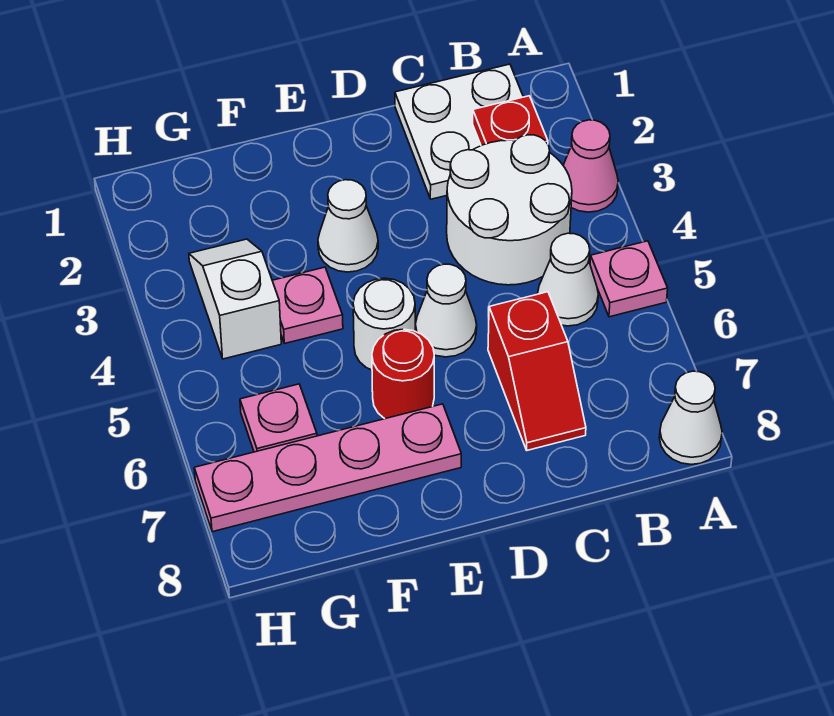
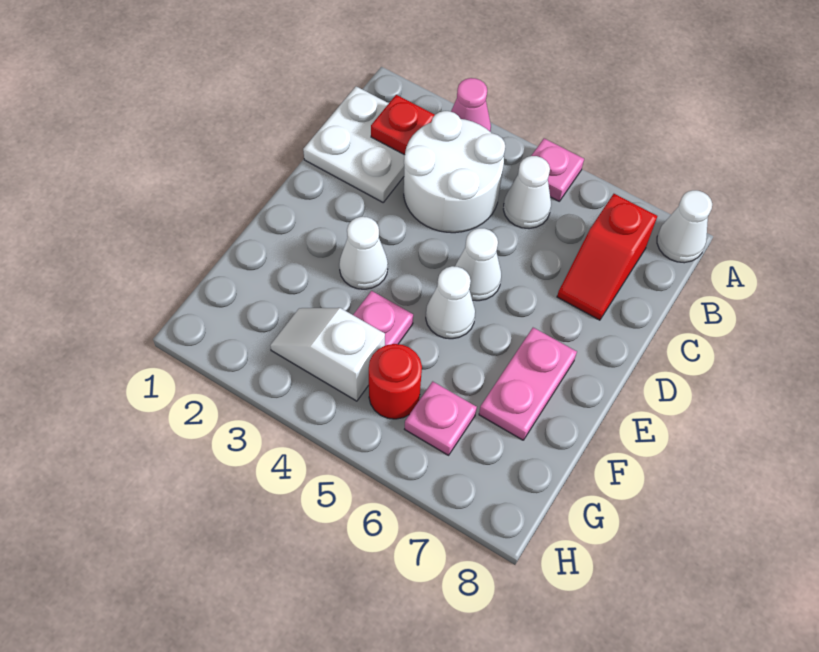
red 1x2 slope [488,292,586,450] -> red 1x2 slope turned to [557,194,657,320]
white 1x1 round brick [353,278,415,370] -> white 1x1 cone [426,266,475,339]
red 1x1 round brick [372,329,434,419] -> red 1x1 round brick moved to [369,344,422,419]
pink 1x4 plate [194,404,461,532] -> pink 1x2 plate [479,328,577,440]

